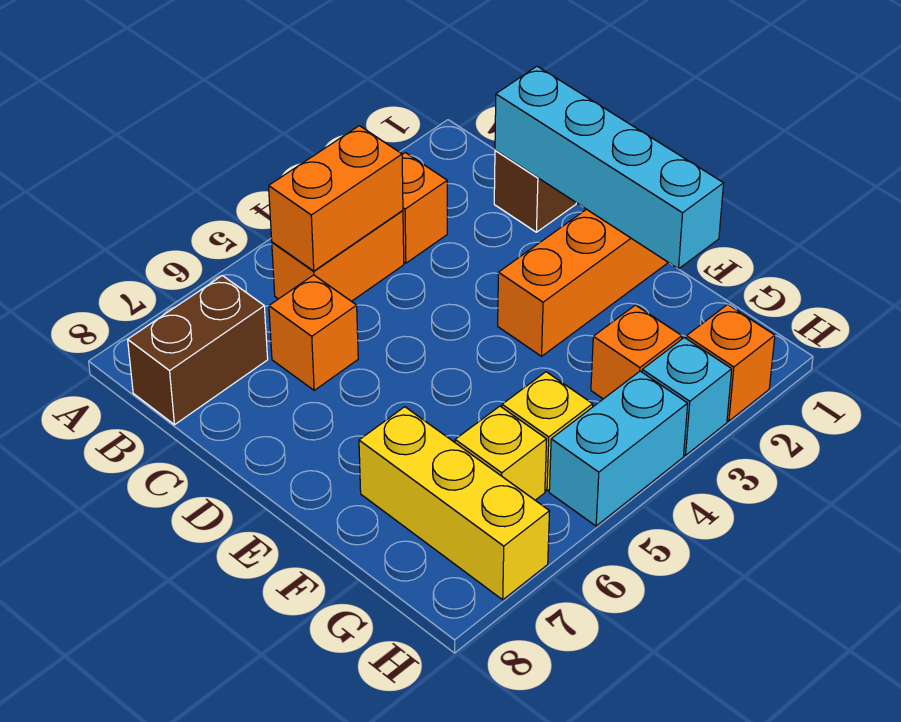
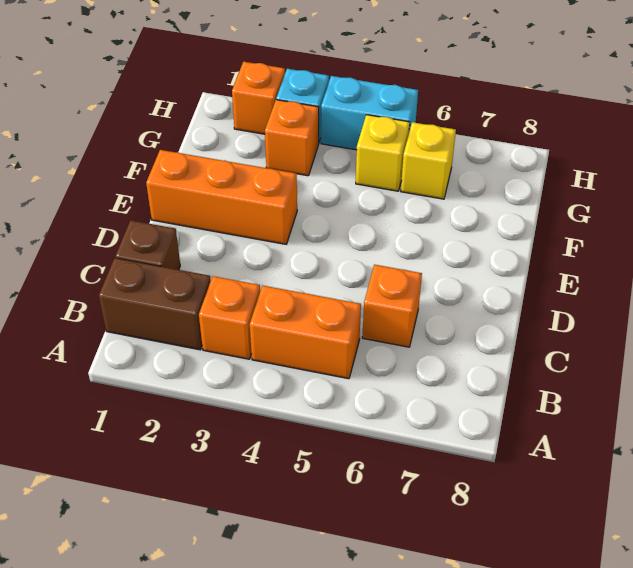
orange 1x2 brick [269,126,403,271] -> none
brown 1x2 brick [128,276,268,425] -> brown 1x2 brick moved to [99,258,211,350]
cyan 1x4 brick [495,66,724,269] -> none
yellow 1x3 brick [359,407,550,600] -> none

